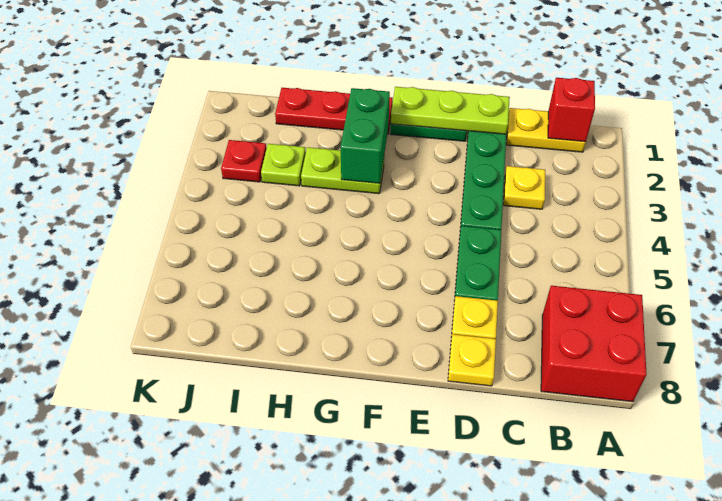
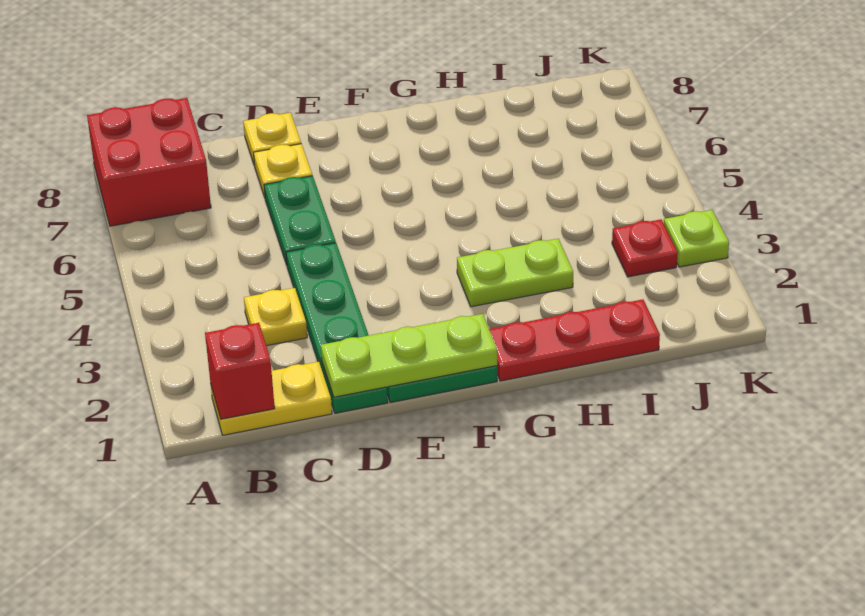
green 1x2 brick [341,88,390,183] -> none
lime 1x1 plate [261,144,306,186] -> lime 1x1 plate moved to [664,210,729,267]

